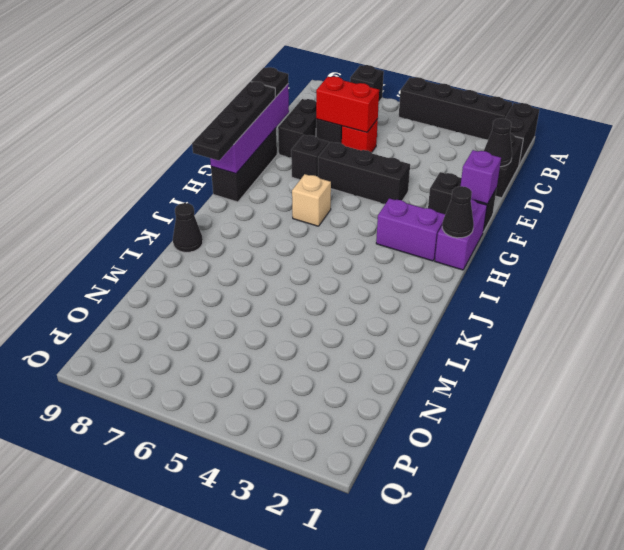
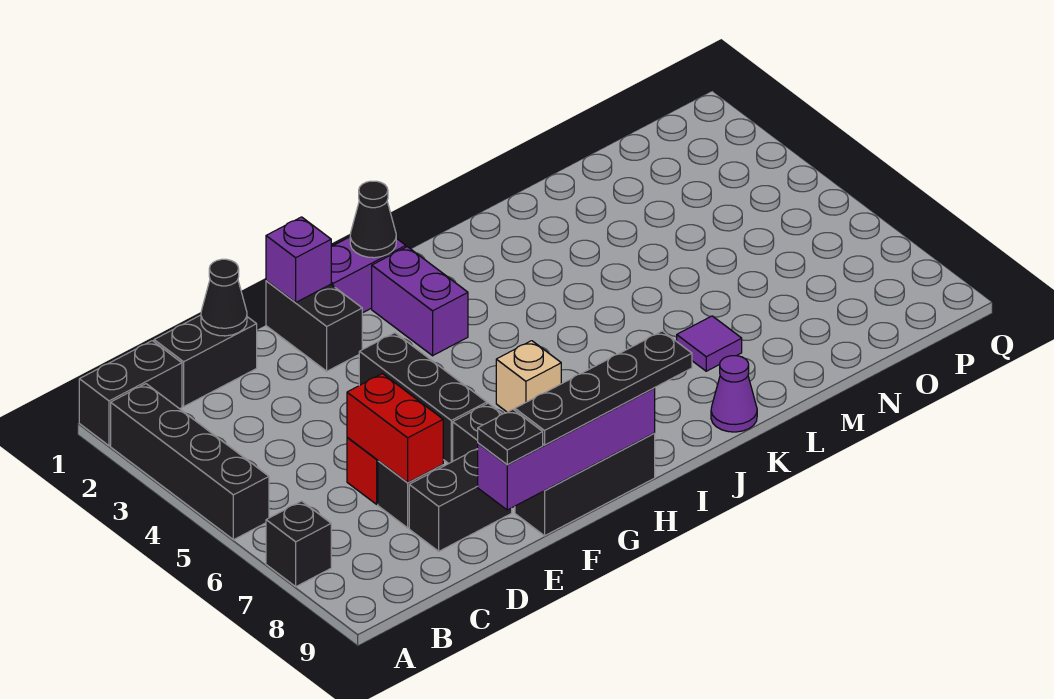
black 1x1 cone [173,203,203,252] -> purple 1x1 cone [711,356,757,432]
none -> purple 1x1 tile [677,316,742,371]

